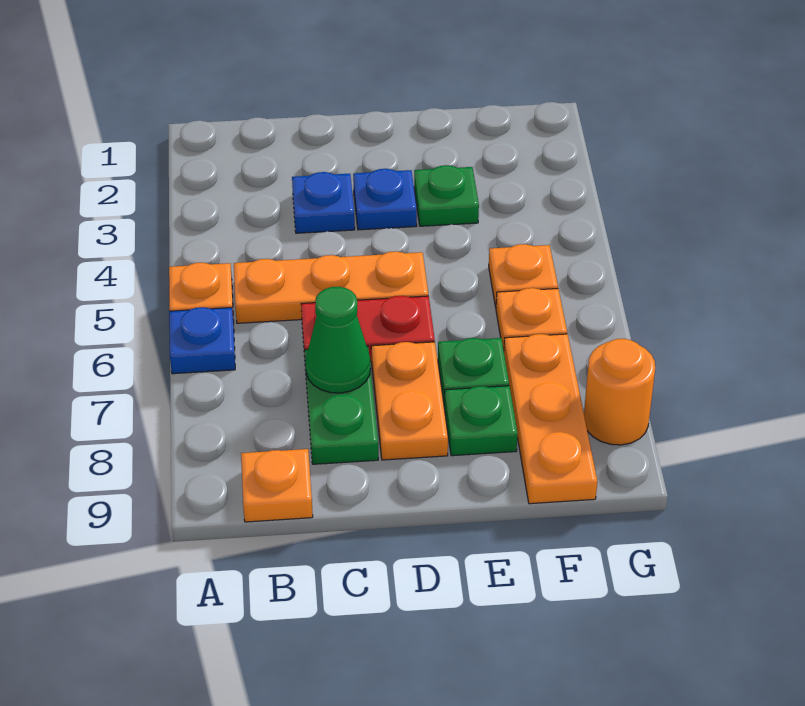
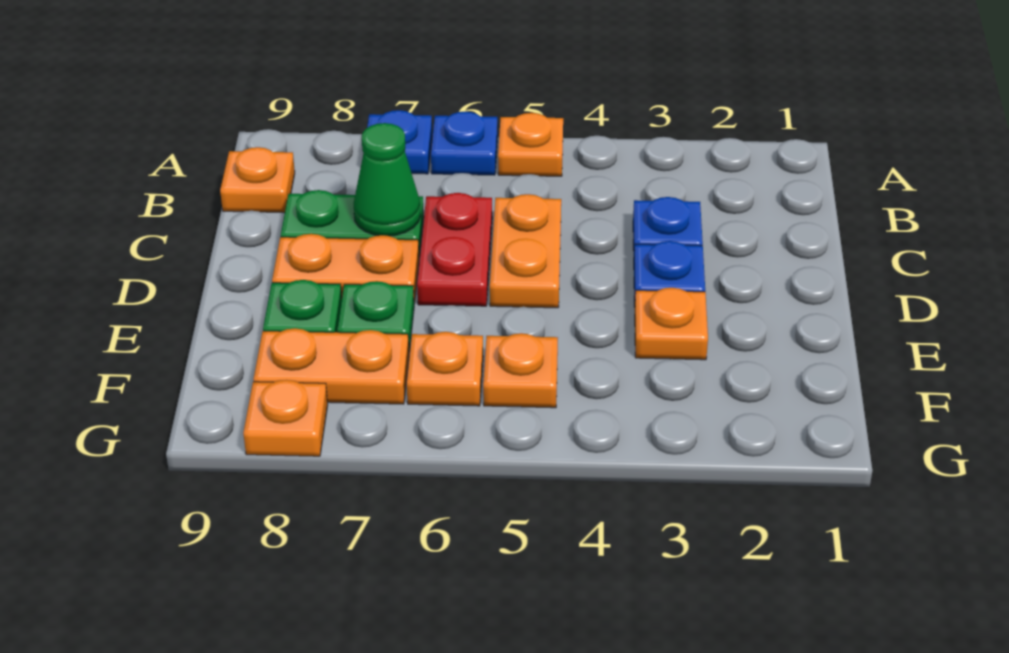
none -> blue 1x1 plate [367,110,432,174]
orange 1x3 plate [234,251,428,323] -> orange 1x2 plate [490,194,561,308]
green 1x1 plate [414,165,479,226] -> orange 1x1 plate [635,288,708,360]
orange 1x3 plate [504,334,597,504] -> orange 1x2 plate [254,328,409,404]
orange 1x1 round brick [584,339,655,445] -> orange 1x1 plate [243,380,328,456]

